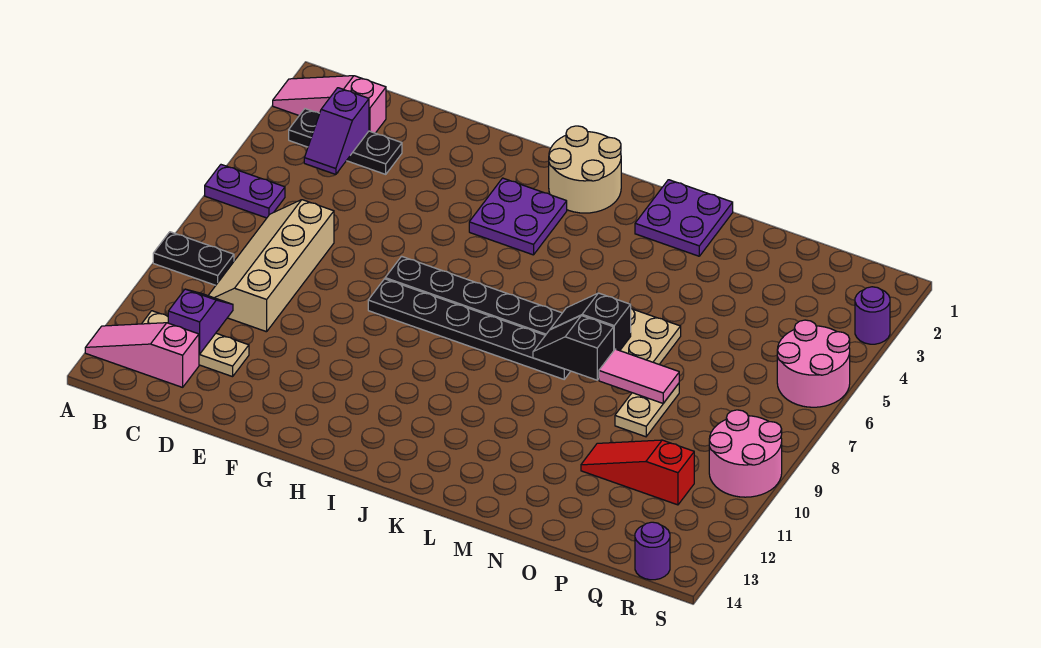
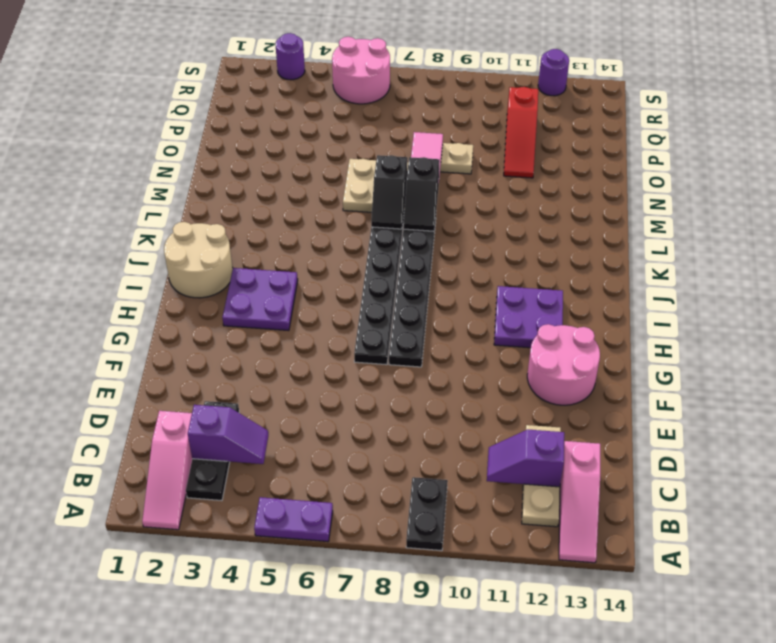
purple 1x2 plate [205,165,285,218] -> purple 1x2 plate turned to [254,497,333,542]
tan 2x4 slope [208,200,334,332] -> none
purple 2x2 plate [635,180,733,256] -> purple 2x2 plate moved to [494,286,563,348]
pink 2x2 round brick [709,410,782,497] -> pink 2x2 round brick moved to [527,324,600,405]
purple 1x1 round brick [635,522,670,580] -> purple 1x1 round brick moved to [538,49,569,96]

